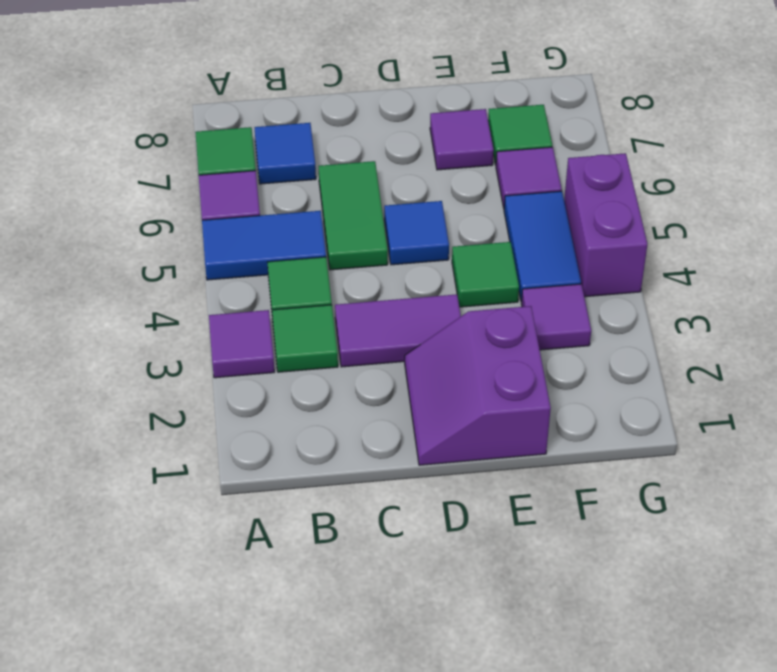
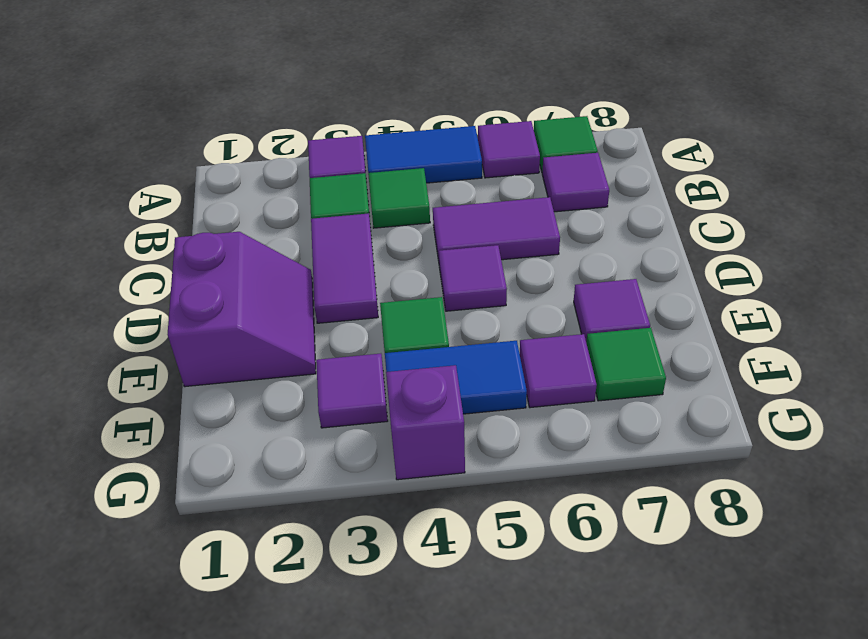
blue 1x2 tile [202,211,326,280] -> blue 1x2 tile turned to [365,126,482,183]
blue 1x1 tile [255,123,316,184] -> purple 1x1 tile [542,153,609,212]
green 1x2 tile [319,161,388,270] -> purple 1x2 tile [433,197,560,261]
purple 2x2 slope [405,306,551,465] -> purple 2x2 slope turned to [168,232,316,387]
blue 1x1 tile [384,201,449,265] -> purple 1x1 tile [439,245,507,311]
purple 1x2 brick [564,153,647,297] -> purple 1x1 brick [386,365,465,480]

